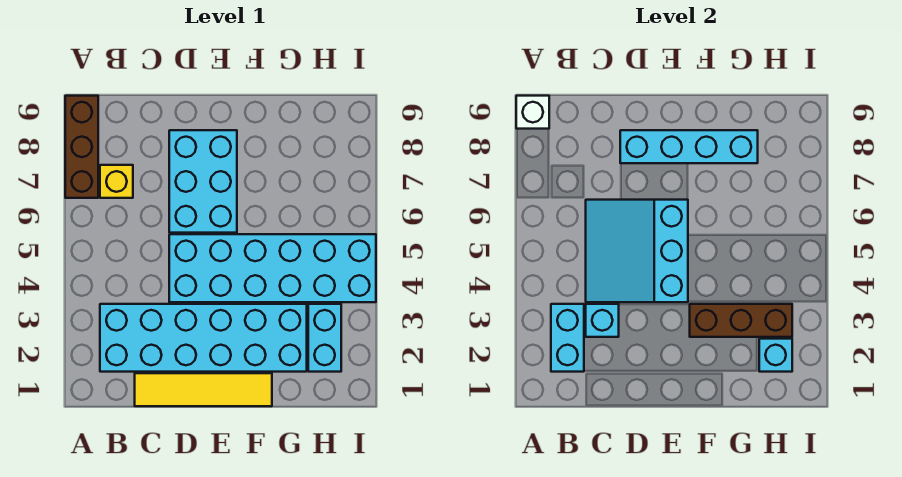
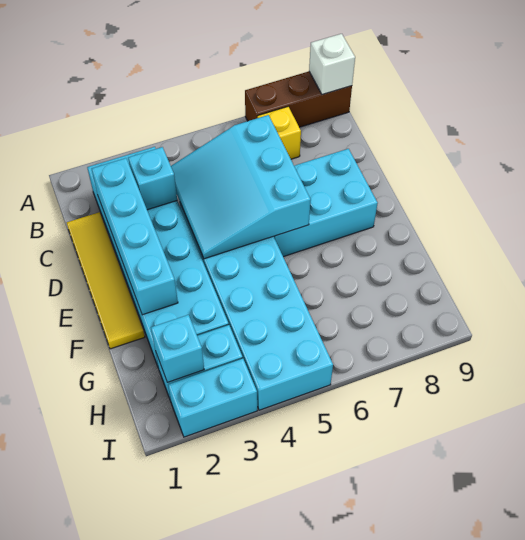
cyan 1x2 brick [551,304,584,372] -> cyan 1x2 brick moved to [168,359,257,437]
cyan 3x3 slope [586,200,688,302] -> cyan 3x3 slope turned to [171,115,311,259]
cyan 1x4 brick [620,130,758,163] -> cyan 1x4 brick moved to [92,158,178,315]
brown 1x3 brick [690,304,792,337] -> none

